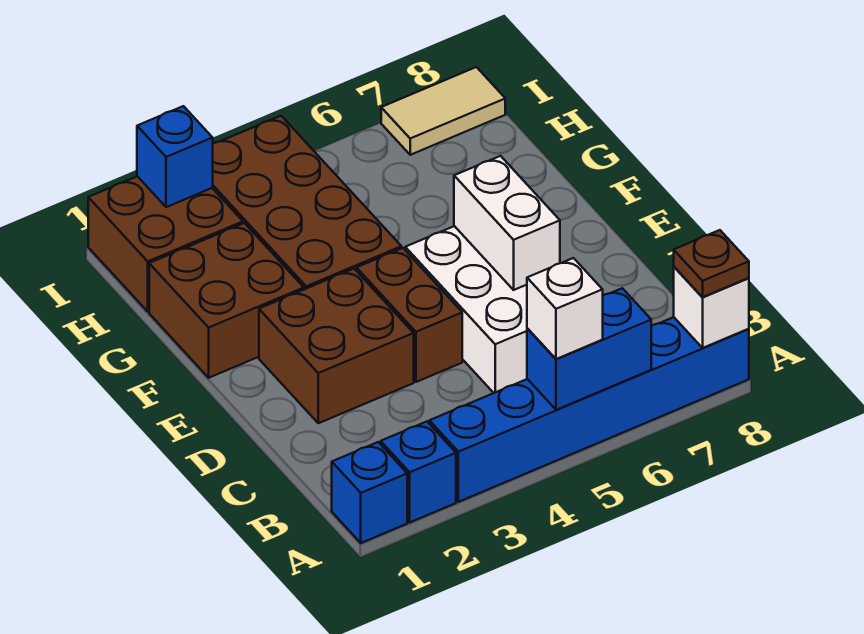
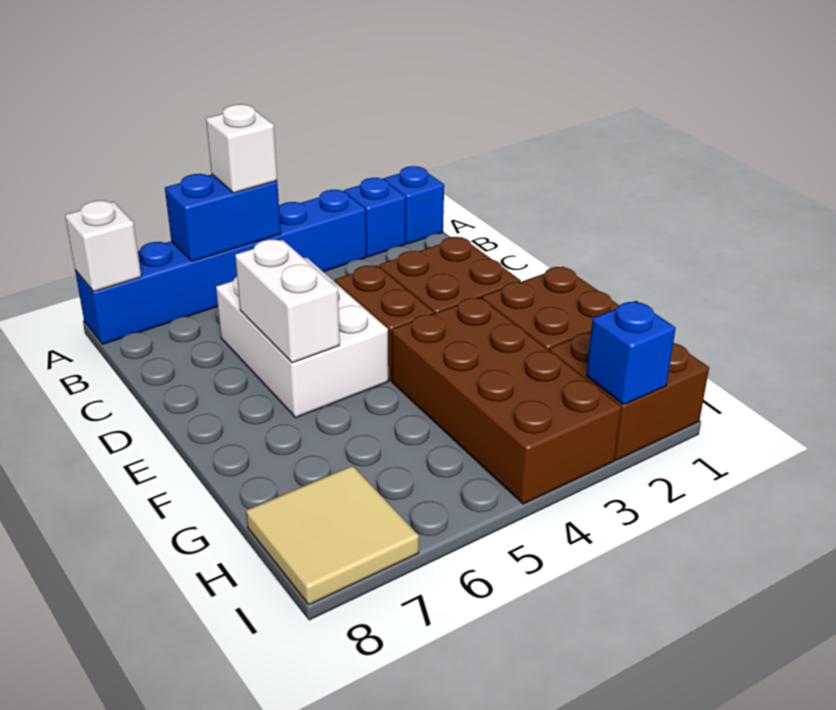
brown 1x1 plate [674,230,749,297] -> none
tan 1x2 tile [381,67,505,155] -> tan 2x2 tile [246,466,419,605]

